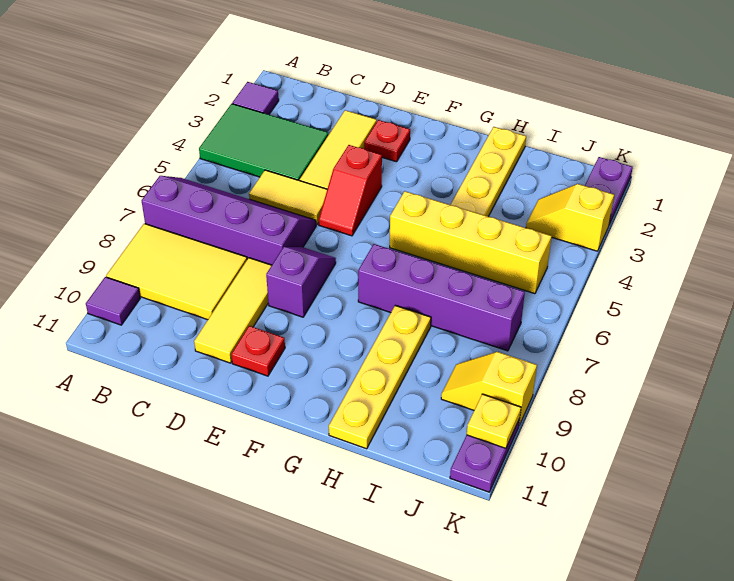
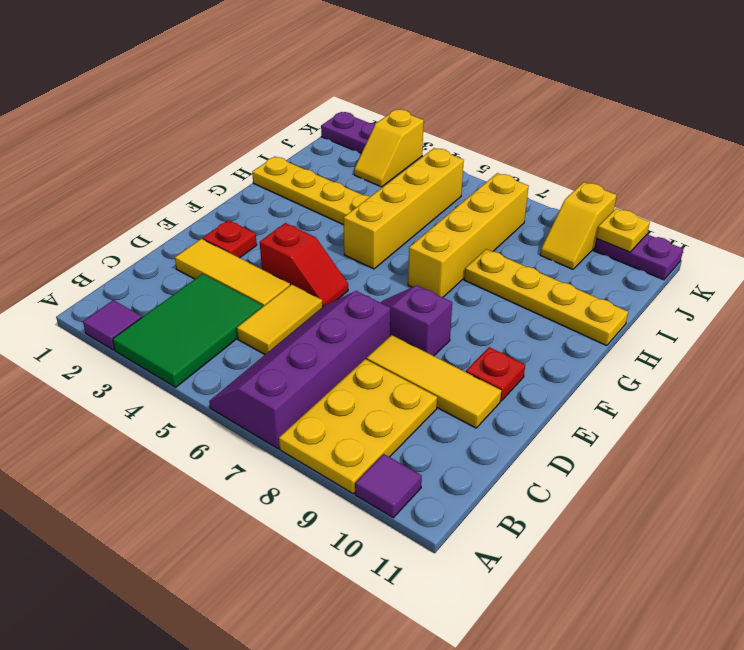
yellow 2x3 tile [106,224,247,320] -> yellow 2x3 plate [279,359,437,494]
purple 1x4 brick [358,244,525,351] -> yellow 1x4 brick [408,173,529,297]

